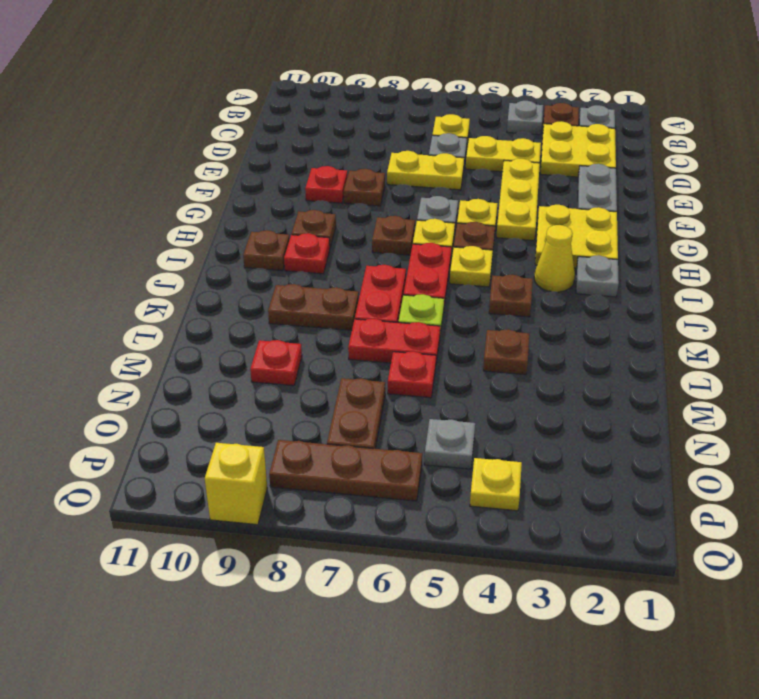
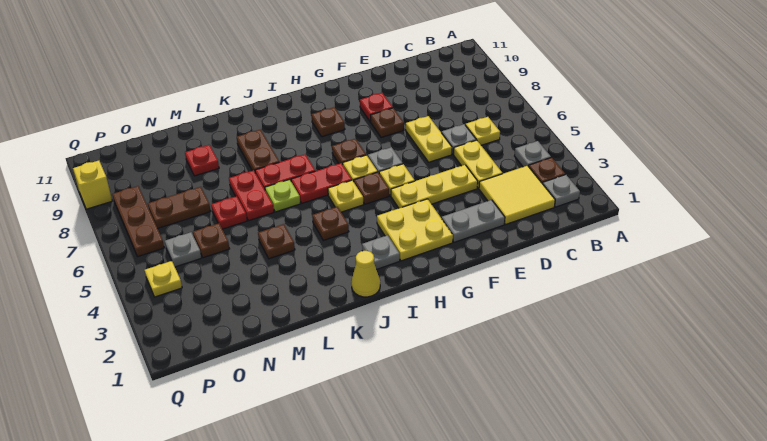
yellow 2x2 plate [540,121,616,177] -> yellow 2x2 tile [479,166,555,224]
yellow 1x1 cone [534,225,575,292] -> yellow 1x1 cone moved to [351,251,380,297]
red 1x1 plate [284,233,330,274] -> none
brown 1x1 plate [243,230,290,271] -> brown 1x1 plate moved to [193,223,229,258]

